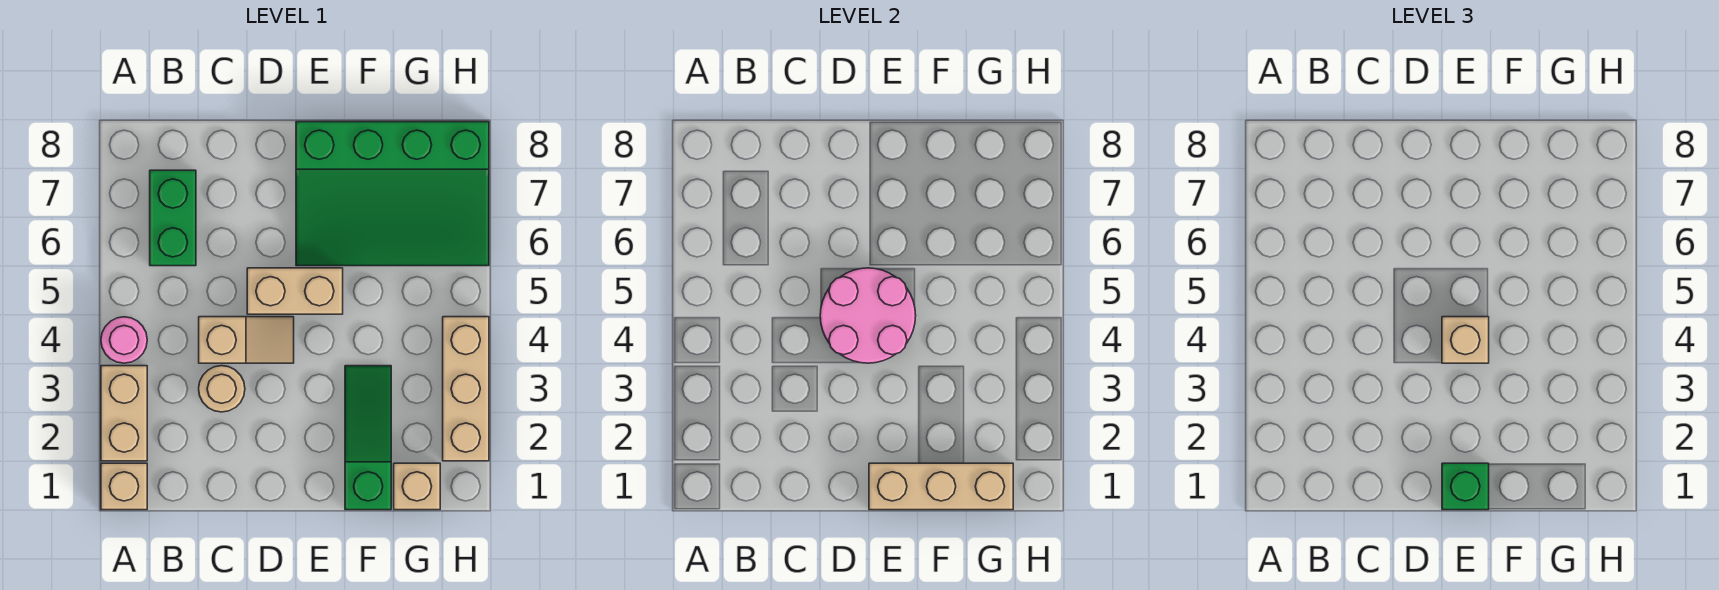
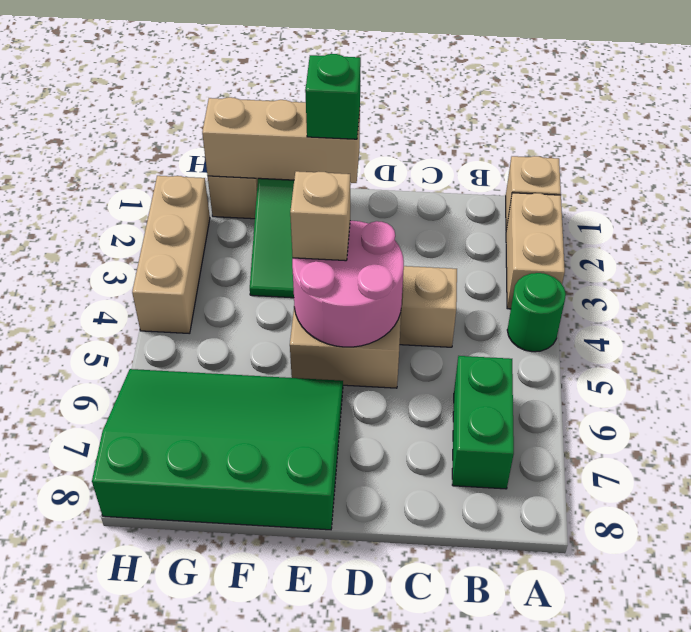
pink 1x1 round brick [101,317,147,363] -> green 1x1 round brick [507,273,566,352]
tan 1x1 round brick [199,366,245,412] -> none

